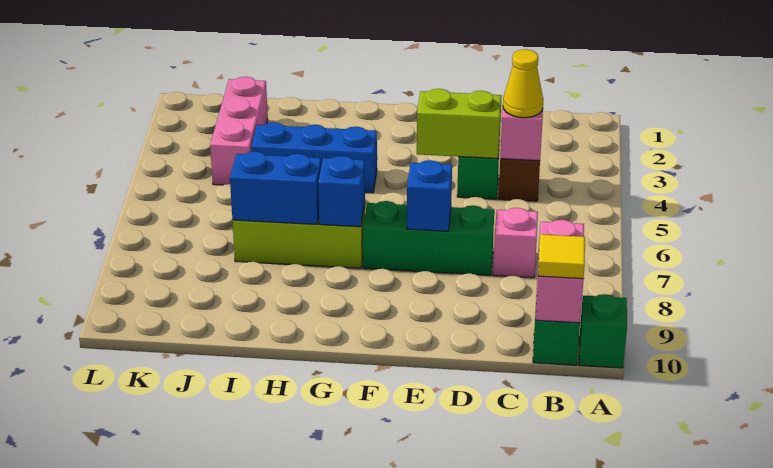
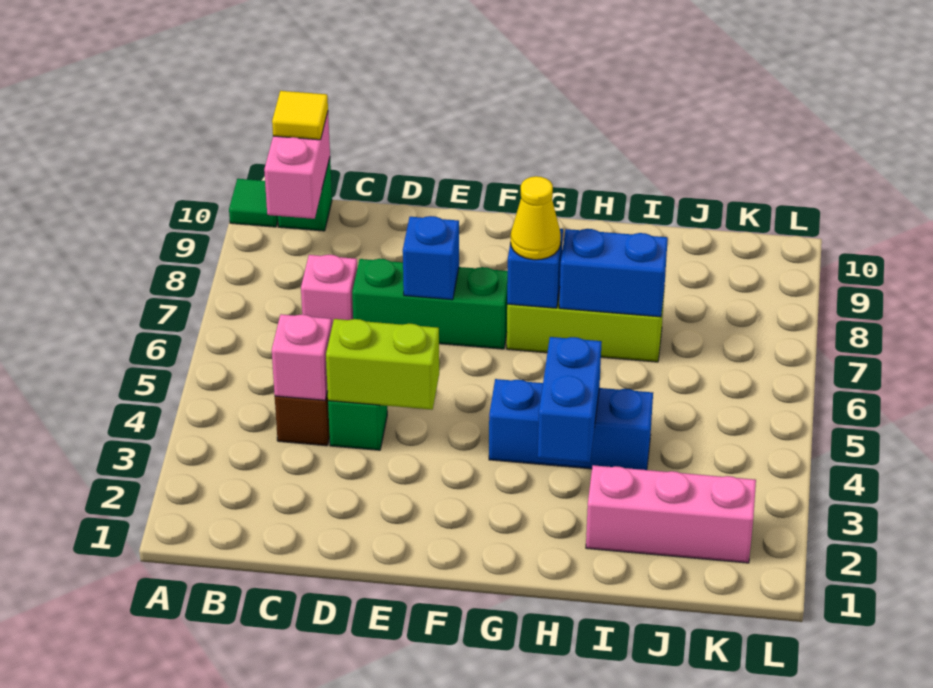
green 1x1 brick [579,294,627,368] -> green 1x1 tile [229,179,278,227]
yellow 1x1 cone [503,49,543,118] -> yellow 1x1 cone moved to [511,176,561,260]
none -> blue 1x2 brick [538,337,602,463]
pink 1x3 brick [210,77,268,185] -> pink 1x3 brick turned to [586,465,756,563]

